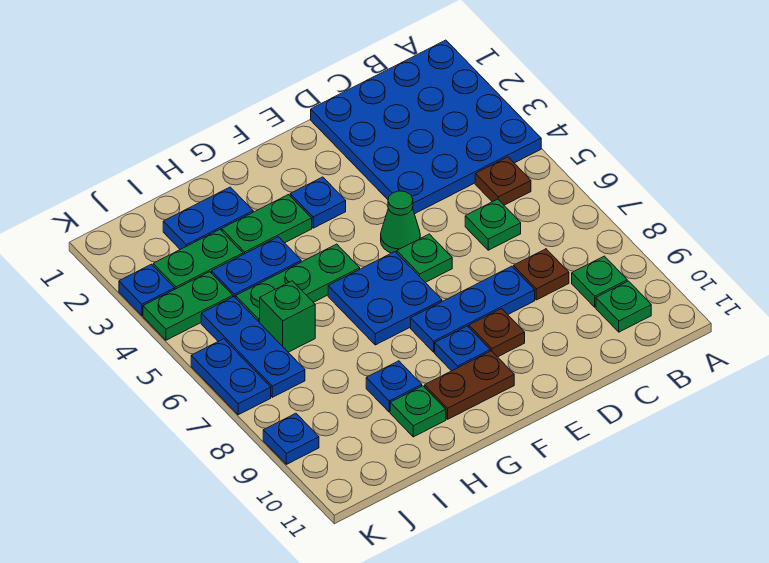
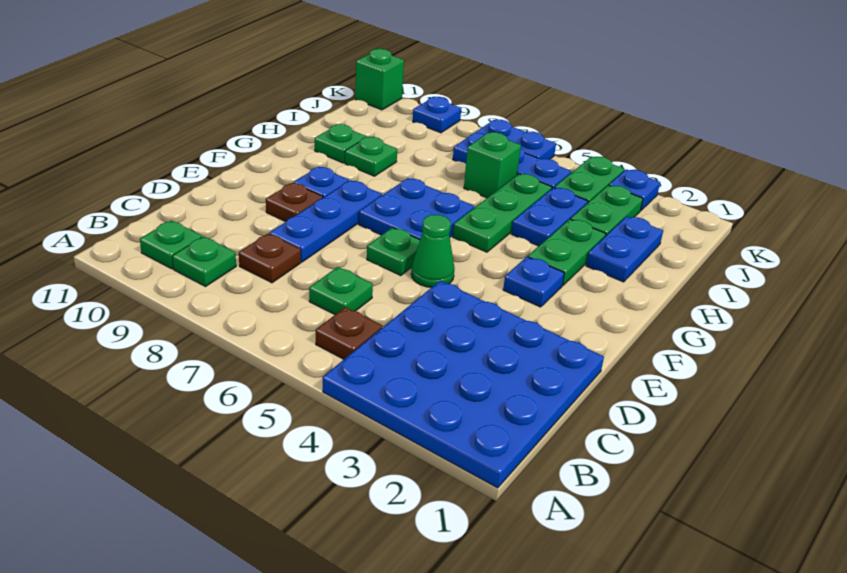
brown 1x2 plate [425,351,514,419] -> none
blue 1x1 plate [366,361,422,412] -> green 1x1 plate [345,137,397,176]
none -> green 1x1 brick [355,49,404,110]

